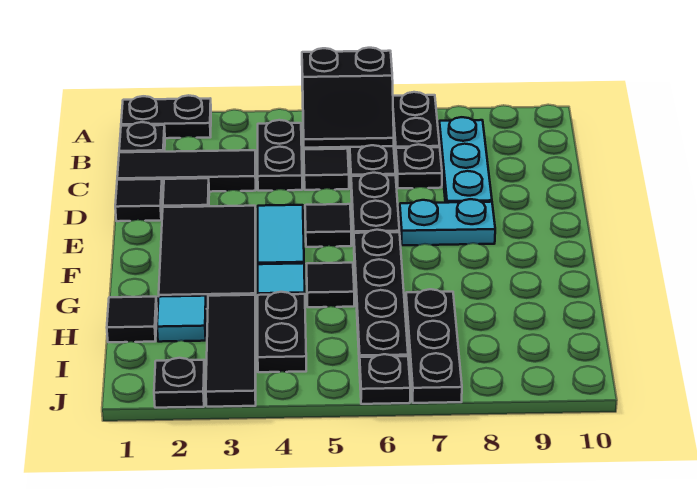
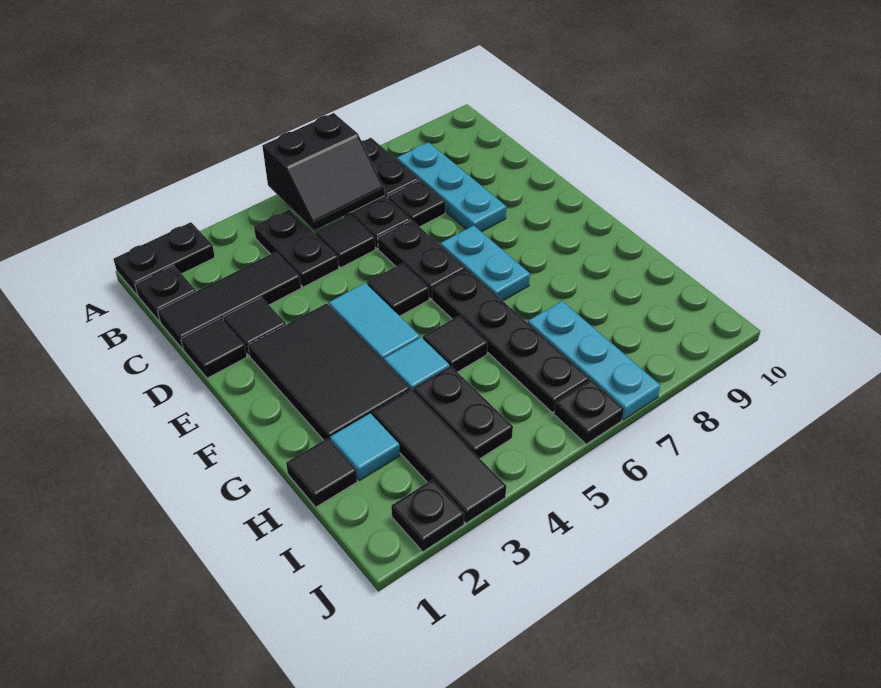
cyan 1x2 plate [400,199,495,245] -> cyan 1x2 plate turned to [440,225,530,301]
black 1x3 plate [406,289,462,403] -> cyan 1x3 plate [528,301,660,420]

